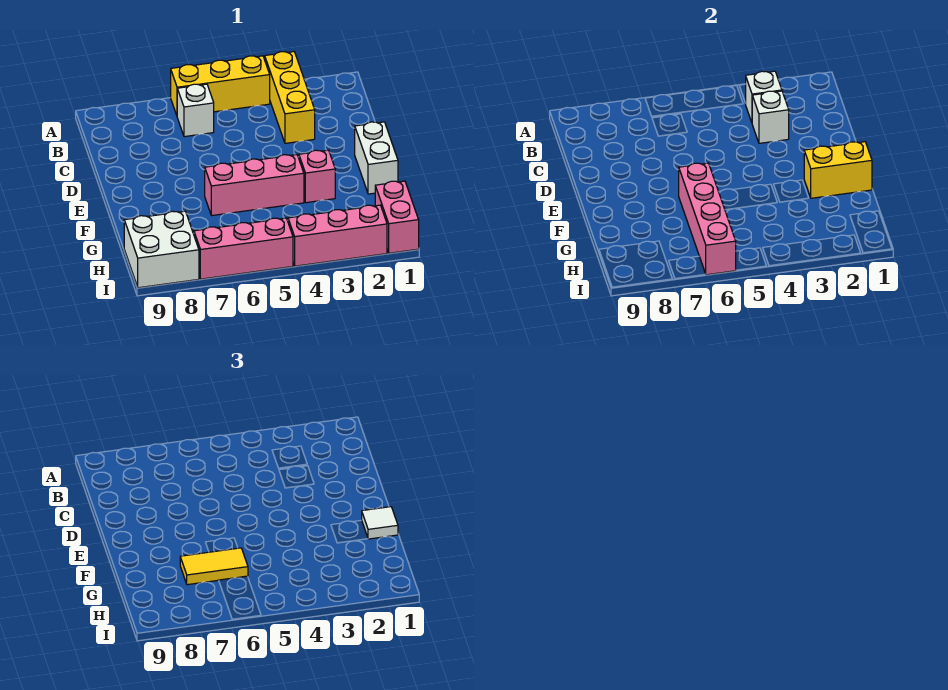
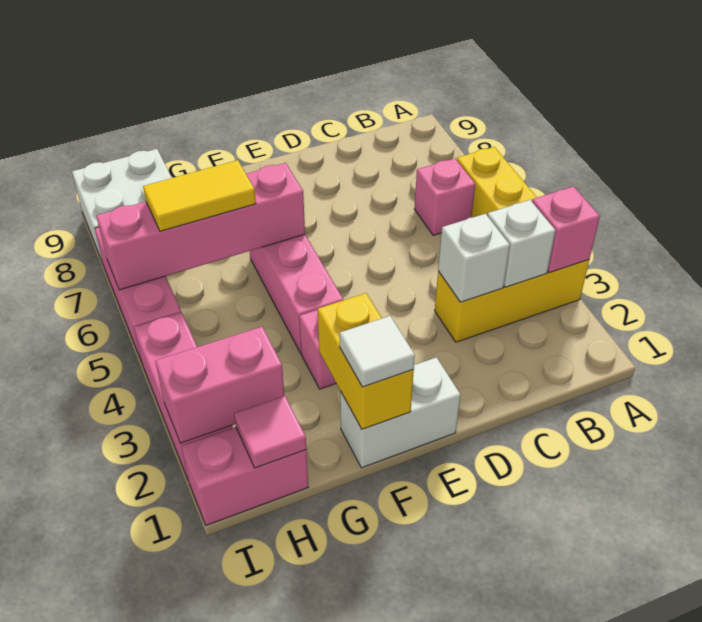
none -> pink 1x1 brick [532,186,600,273]
white 1x1 brick [177,84,214,137] -> pink 1x1 brick [415,158,475,235]
yellow 1x2 tile [180,548,248,585] -> yellow 1x2 tile turned to [143,160,256,231]
none -> pink 1x1 tile [234,396,306,468]
none -> pink 1x2 brick [155,327,284,443]

